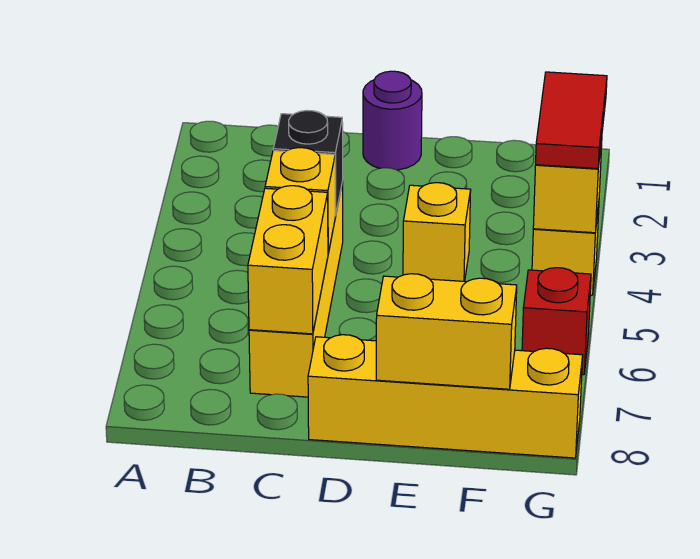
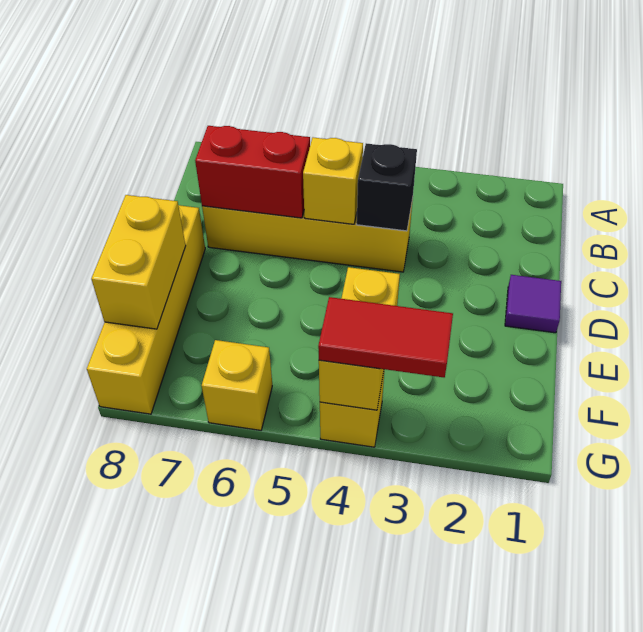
yellow 1x2 brick [248,186,328,334] -> red 1x2 brick [195,126,310,218]
purple 1x1 round brick [363,71,422,170] -> purple 1x1 tile [505,275,561,333]
red 1x1 brick [522,268,591,375] -> yellow 1x1 brick [202,340,272,430]

